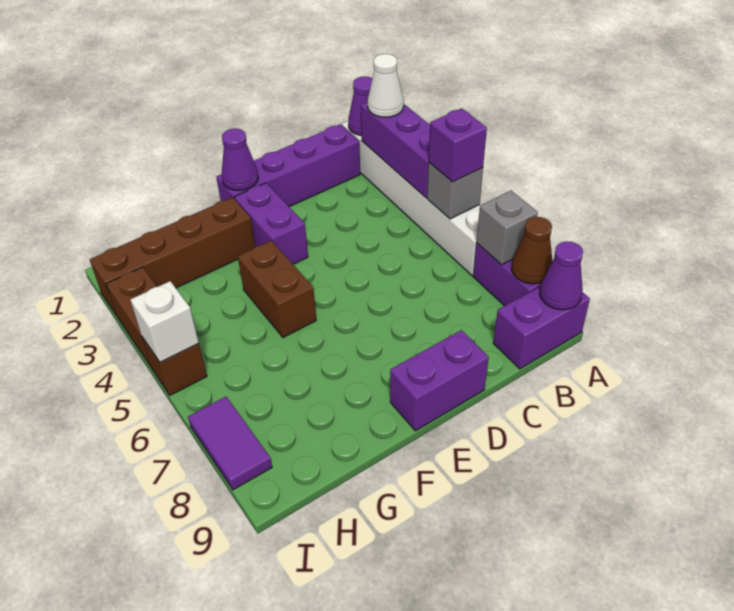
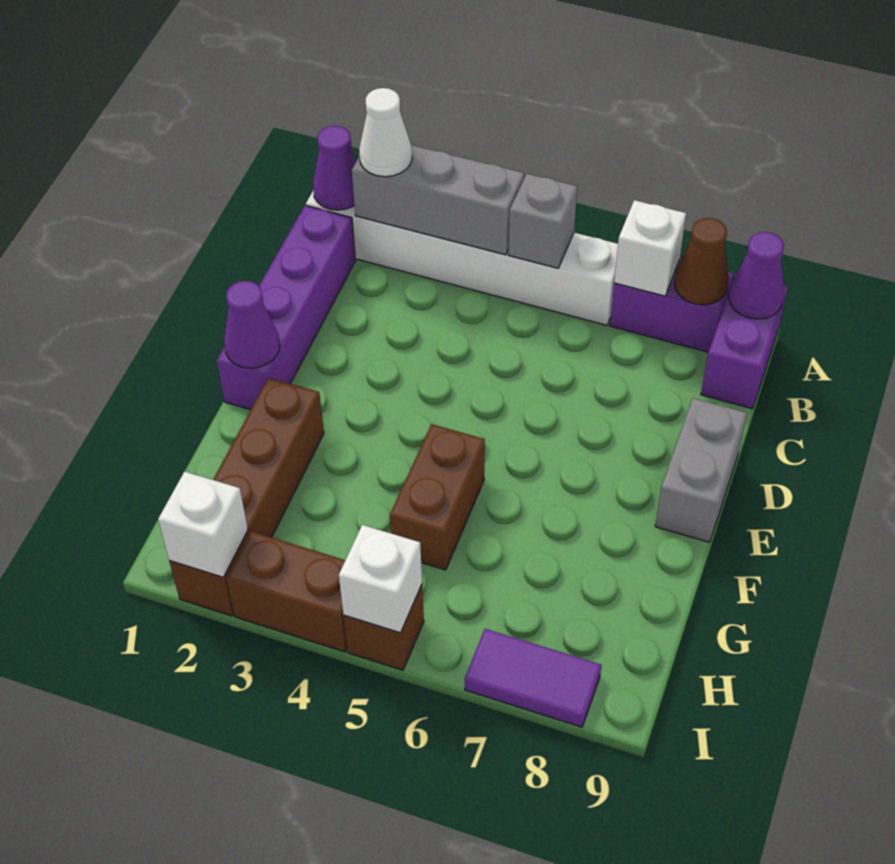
purple 1x3 brick [361,102,430,198] -> grey 1x3 brick [352,145,524,255]
purple 1x1 brick [429,108,487,182] -> none
grey 1x1 brick [476,191,538,265] -> white 1x1 brick [614,200,686,296]
purple 1x2 brick [390,330,489,431] -> grey 1x2 brick [655,398,747,542]
purple 1x2 brick [234,183,308,264] -> none
brown 1x2 brick [238,241,316,338] -> brown 1x2 brick turned to [390,424,485,570]
none -> white 1x1 brick [158,472,248,577]

